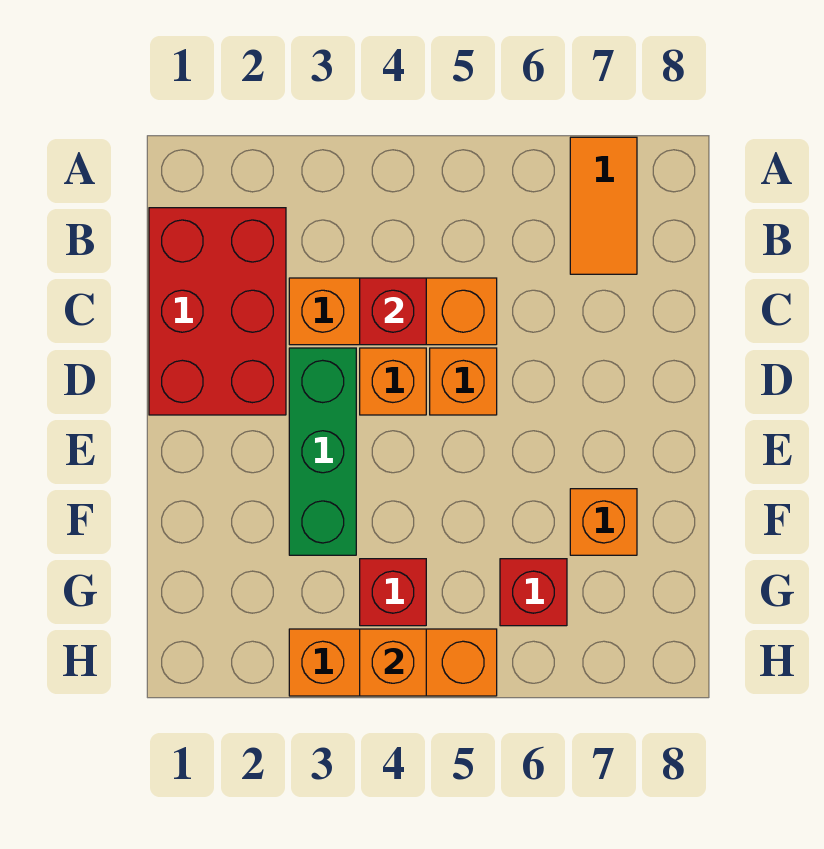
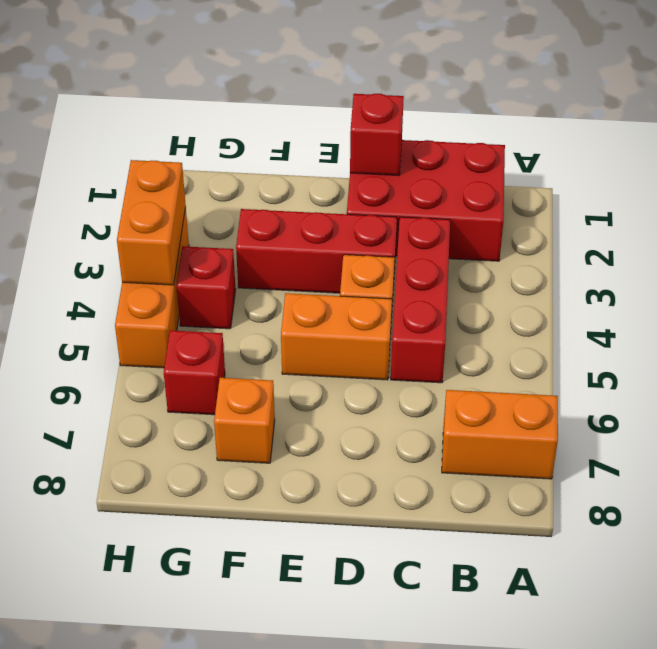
orange 1x2 tile [570,137,637,274] -> orange 1x2 brick [442,390,558,479]
orange 1x3 brick [289,278,497,345] -> red 1x3 brick [391,217,450,383]
red 1x1 brick [360,278,426,345] -> red 1x1 brick moved to [350,94,404,176]
green 1x3 brick [289,348,356,555] -> red 1x3 brick [236,209,397,293]
orange 1x1 brick [430,348,497,415] -> orange 1x2 brick [281,293,392,380]
orange 1x1 brick [360,629,426,696] -> orange 1x2 brick [117,160,186,285]

